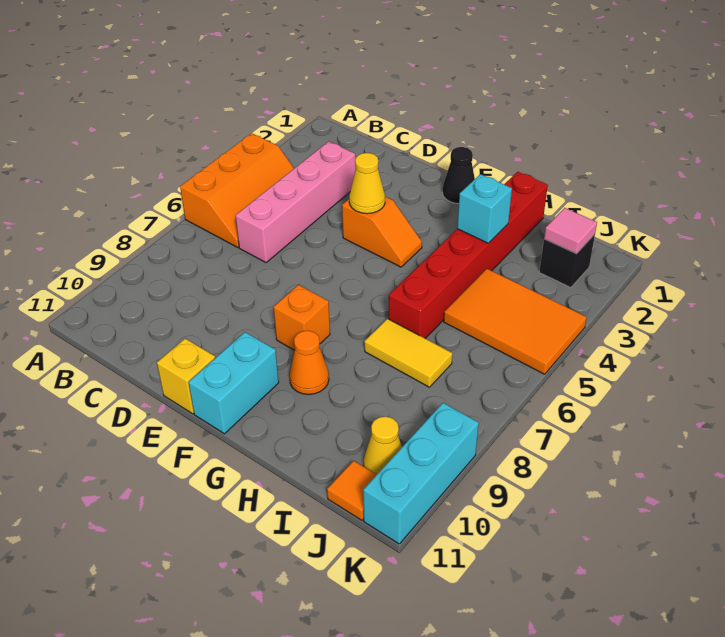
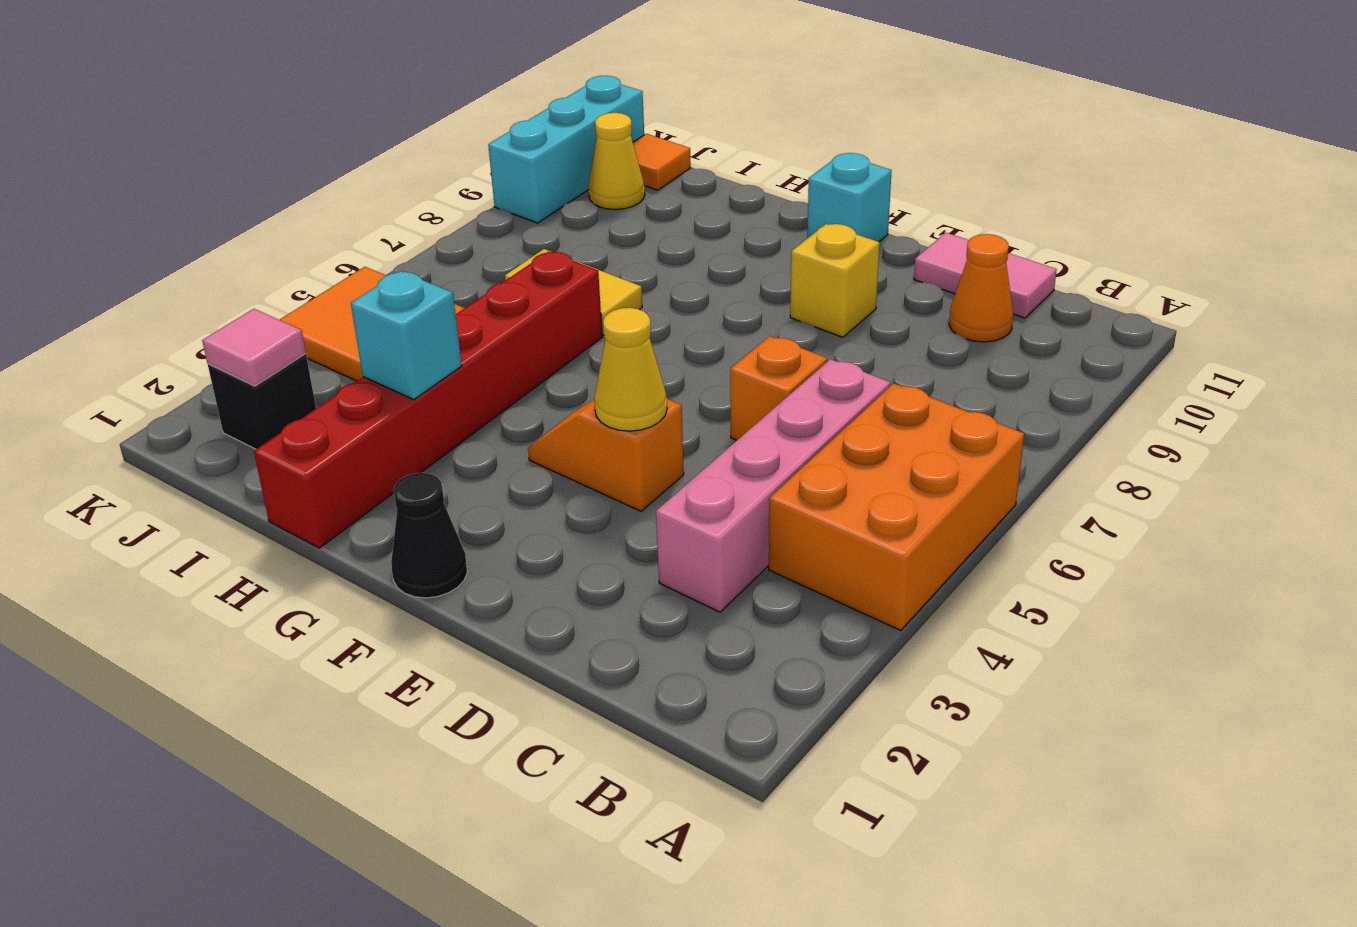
orange 2x3 slope [180,133,294,248] -> orange 2x3 brick [769,383,1024,631]
none -> pink 1x2 tile [914,233,1057,318]
yellow 1x1 brick [157,339,215,414] -> yellow 1x1 brick moved to [790,224,880,337]
orange 1x1 brick [273,285,330,350] -> orange 1x1 brick moved to [730,336,827,440]
cyan 1x2 brick [188,332,279,434] -> cyan 1x1 brick [807,153,892,242]
orange 1x1 cone [289,331,329,395] -> orange 1x1 cone moved to [949,234,1013,342]

